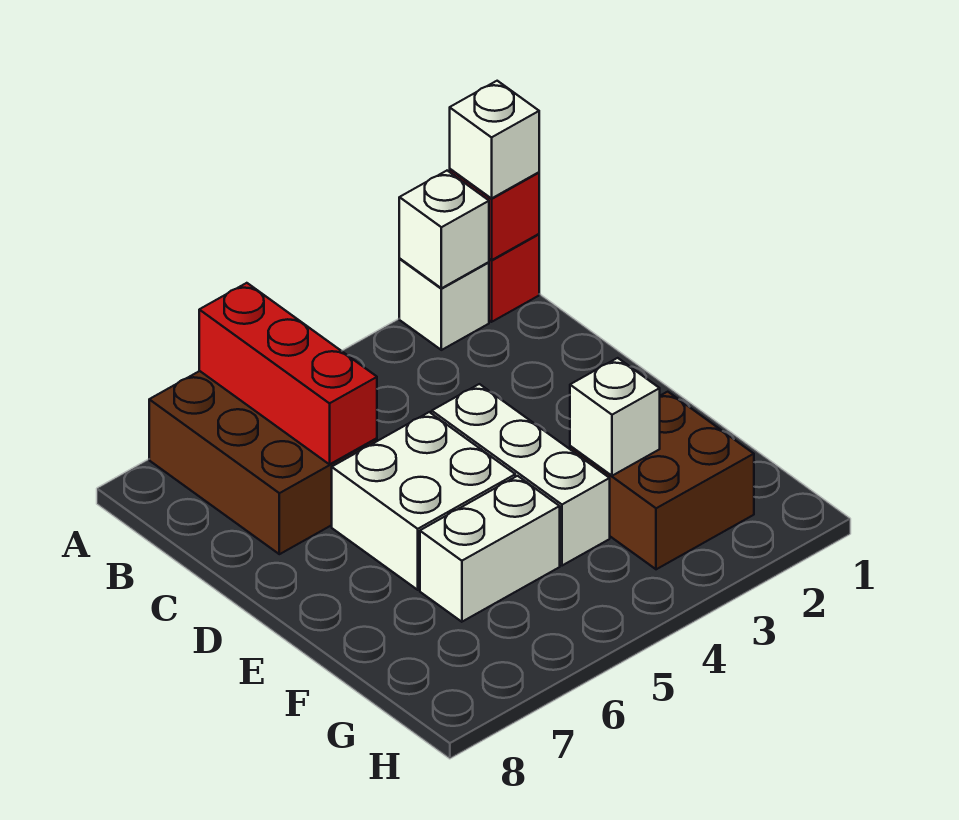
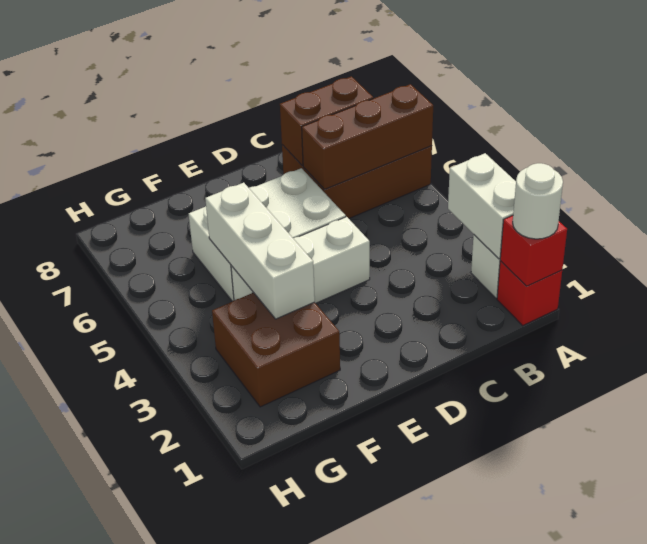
white 1x1 brick [450,81,539,198] -> white 1x1 round brick [513,163,563,239]
white 1x1 brick [399,171,489,288] -> white 1x2 brick [448,153,516,259]
red 1x3 brick [199,283,377,464] -> brown 1x3 brick [302,84,433,190]
none -> brown 1x2 brick [280,77,373,166]
white 1x1 brick [570,358,660,476] -> white 1x3 brick [205,182,315,319]

